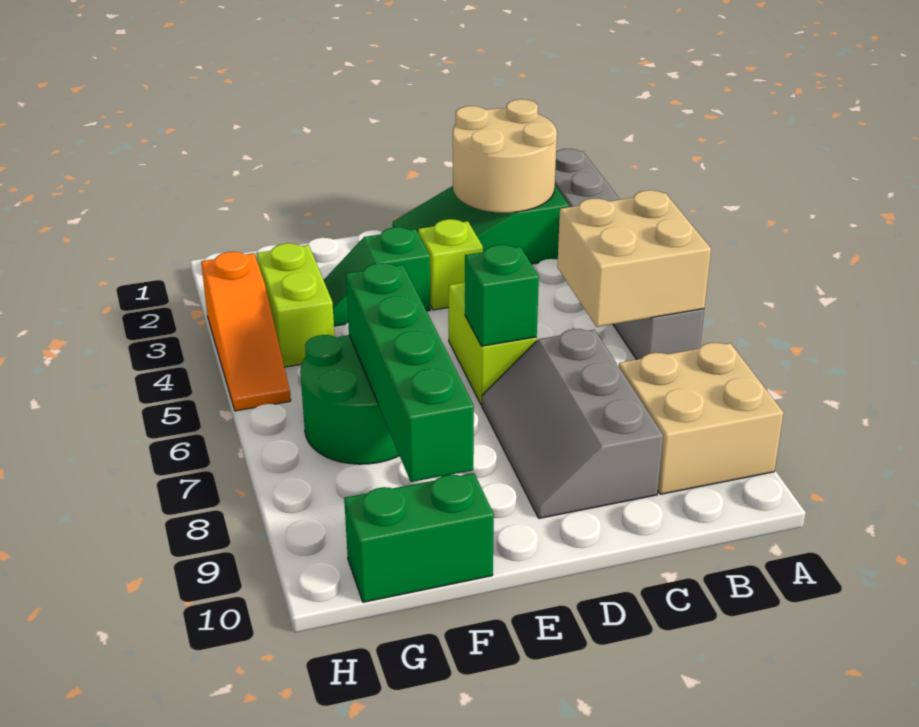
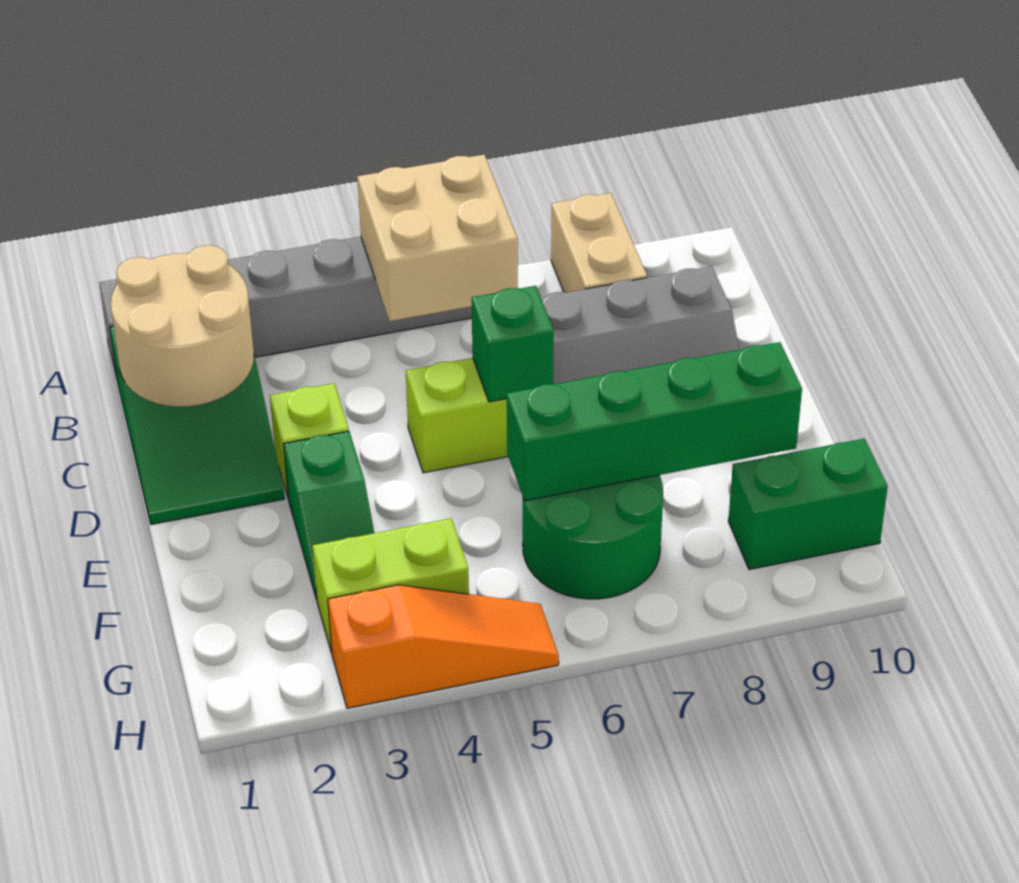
tan 2x2 brick [619,343,784,494] -> tan 1x2 brick [551,193,647,292]
green 1x2 brick [344,473,494,602] -> green 1x2 brick turned to [728,439,888,570]

